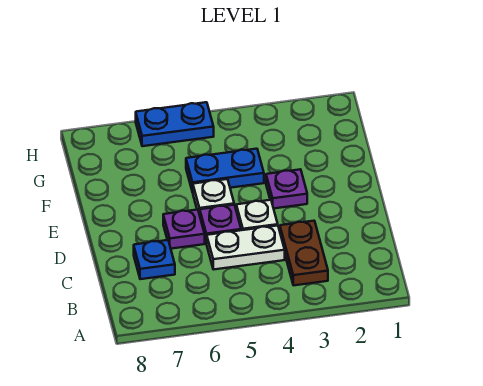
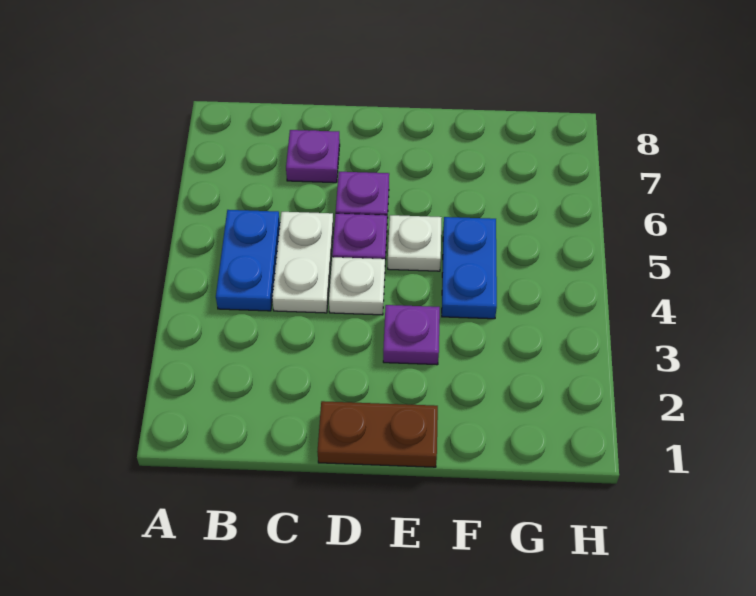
brown 1x2 plate [280,221,328,285] -> brown 1x2 plate moved to [317,401,438,467]
blue 1x1 plate [134,240,175,279] -> purple 1x1 plate [286,130,340,183]
blue 1x2 plate [136,102,214,146] -> blue 1x2 plate moved to [216,210,280,311]

